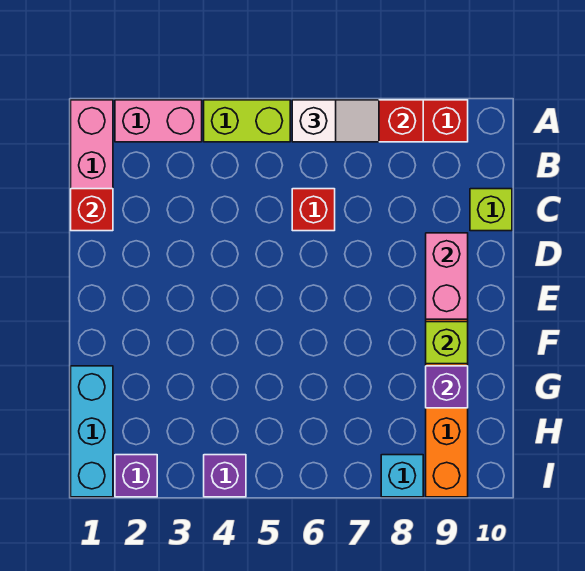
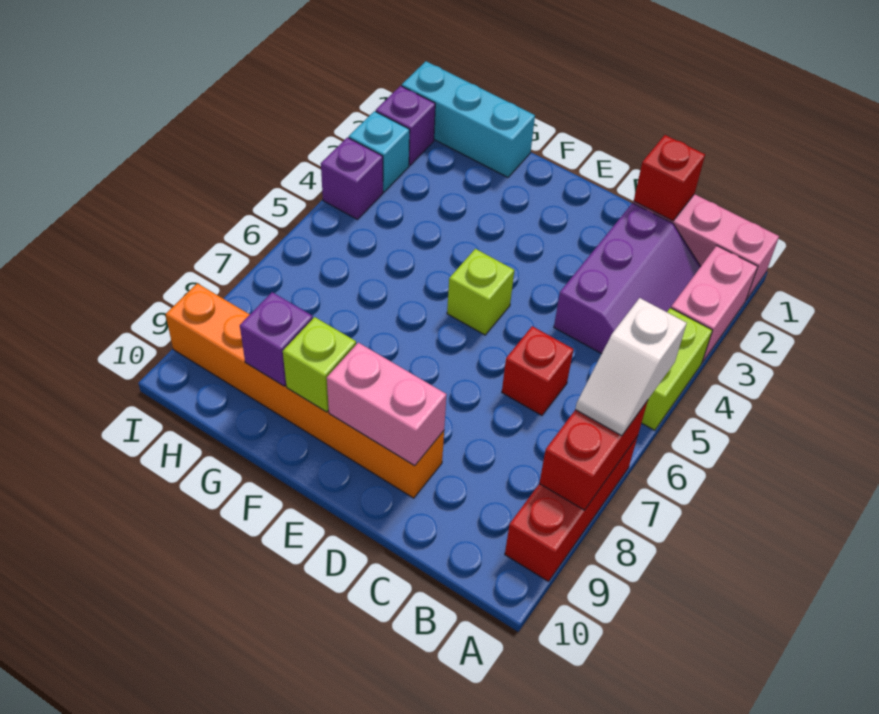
none -> purple 2x3 slope [554,203,701,354]
lime 1x1 brick [470,189,512,231] -> lime 1x1 brick moved to [447,249,514,335]
cyan 1x1 brick [381,455,423,497] -> cyan 1x1 brick moved to [349,111,410,192]

